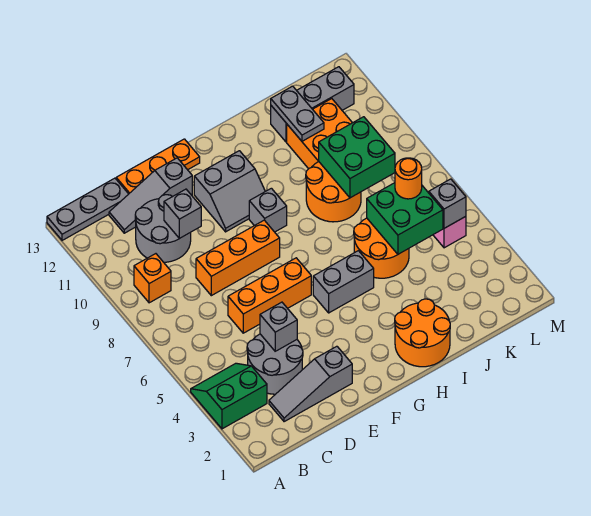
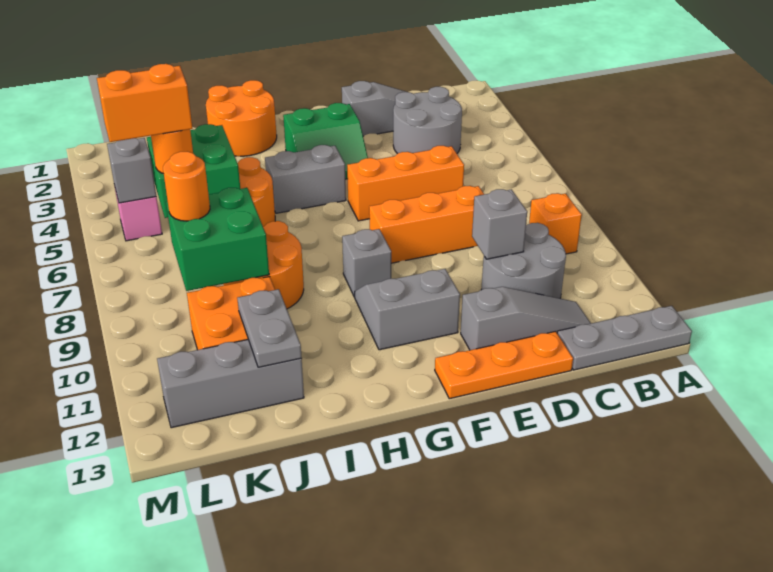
green 2x2 slope [191,363,267,429] -> green 2x2 slope moved to [283,103,368,179]
grey 1x1 brick [260,302,297,351] -> none
none -> orange 1x2 brick [97,64,193,142]
none -> orange 1x1 round brick [163,151,210,221]

